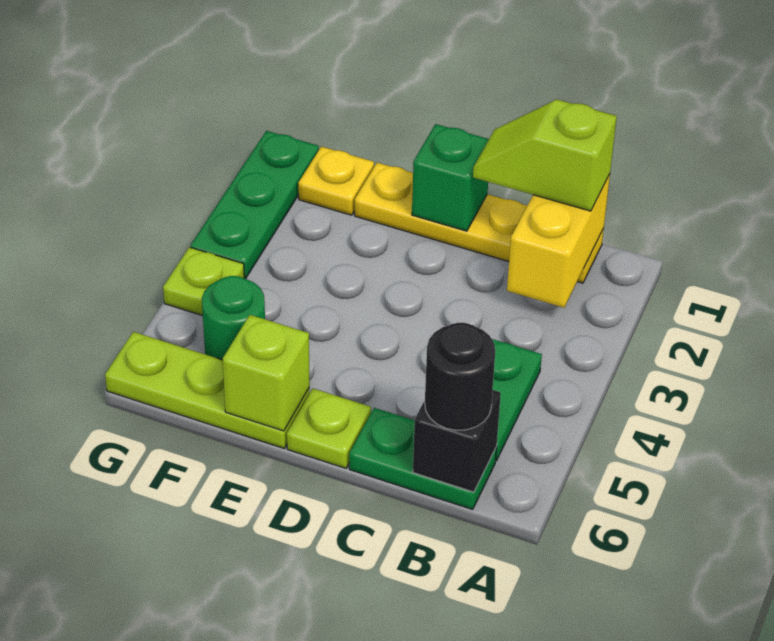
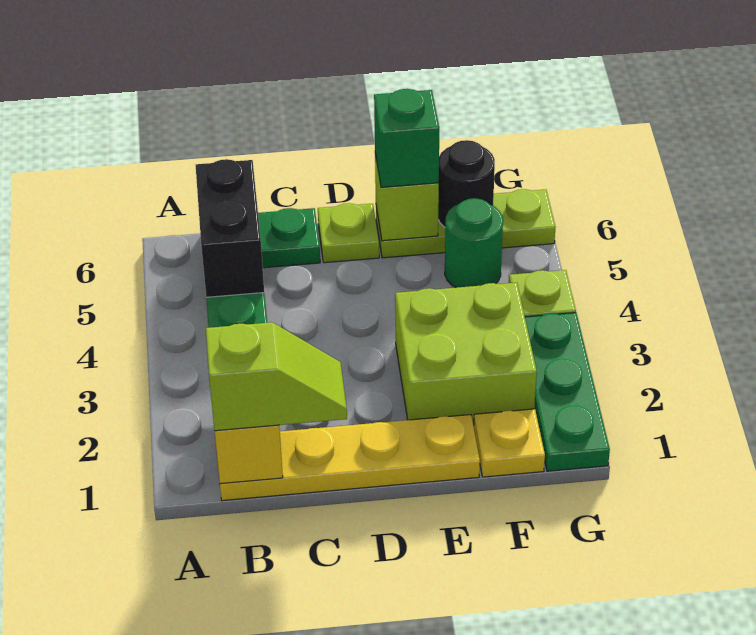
black 1x1 brick [413,390,501,492] -> black 1x2 brick [196,159,264,297]
black 1x1 round brick [425,323,495,430] -> black 1x1 round brick moved to [438,140,495,227]
green 1x1 brick [412,124,489,231] -> green 1x1 brick moved to [374,89,439,187]
none -> lime 2x2 brick [395,283,537,427]

